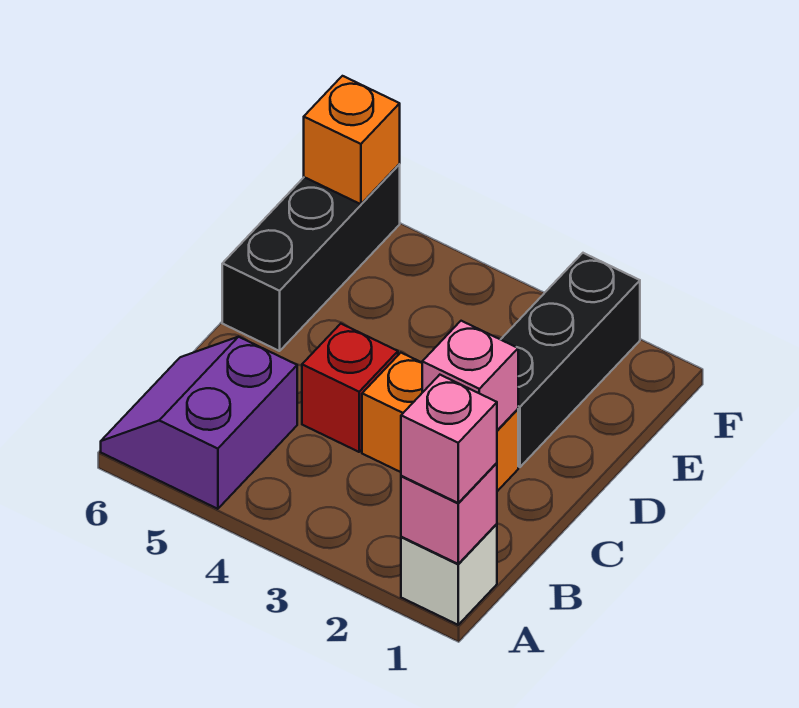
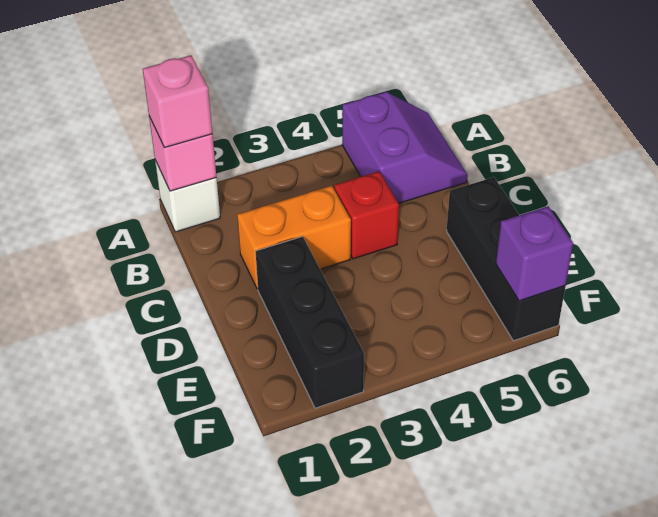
pink 1x1 brick [422,321,518,430] -> none
orange 1x1 brick [304,76,400,204] -> purple 1x1 brick [496,206,573,301]

